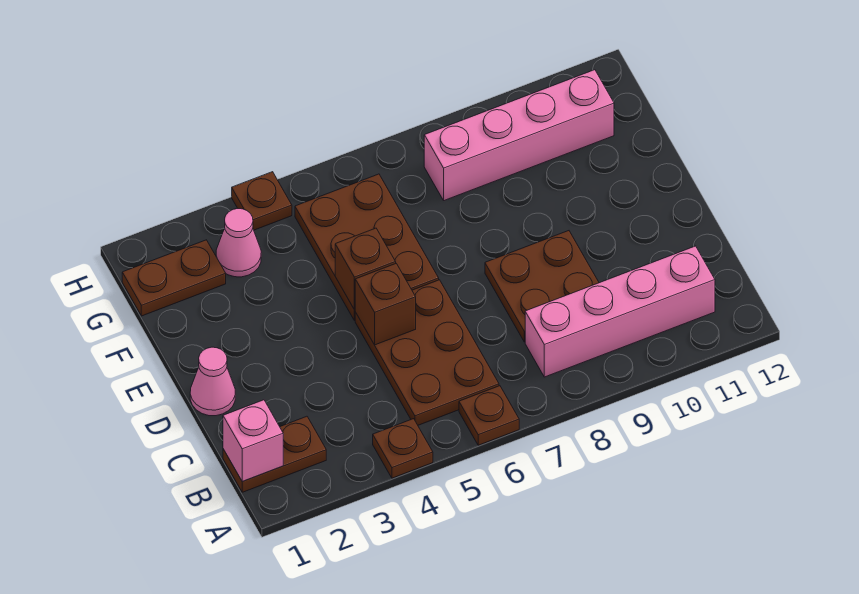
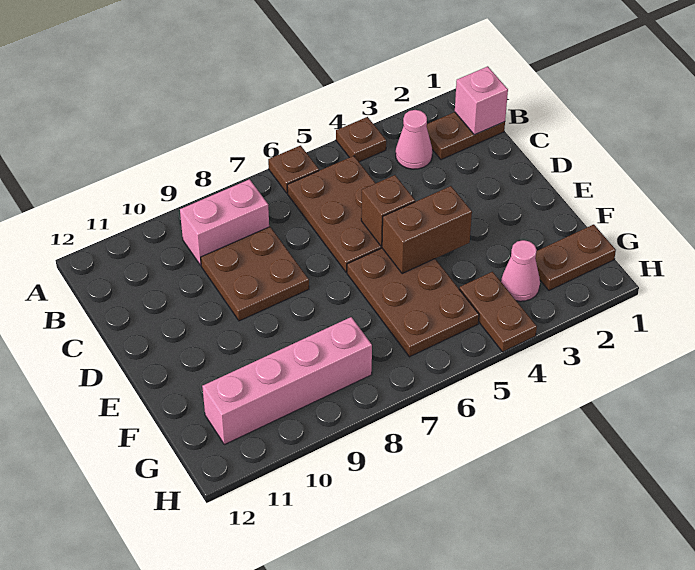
pink 1x4 brick [525,246,715,377] -> pink 1x2 brick [180,179,269,265]
pink 1x1 cone [190,347,235,416] -> pink 1x1 cone moved to [396,110,432,169]
brown 1x1 brick [335,228,396,310] -> brown 1x2 brick [382,186,472,274]
brown 1x1 plate [232,172,292,230] -> brown 1x2 plate [459,272,537,352]

